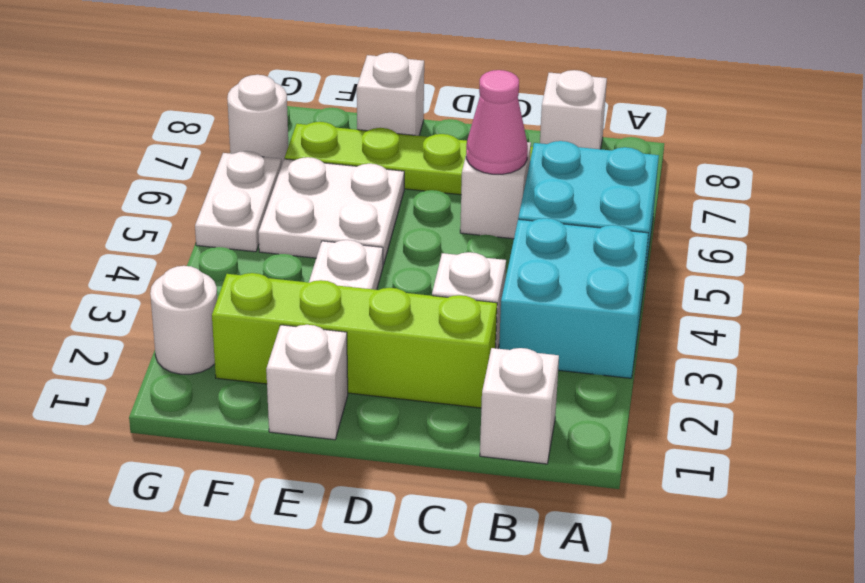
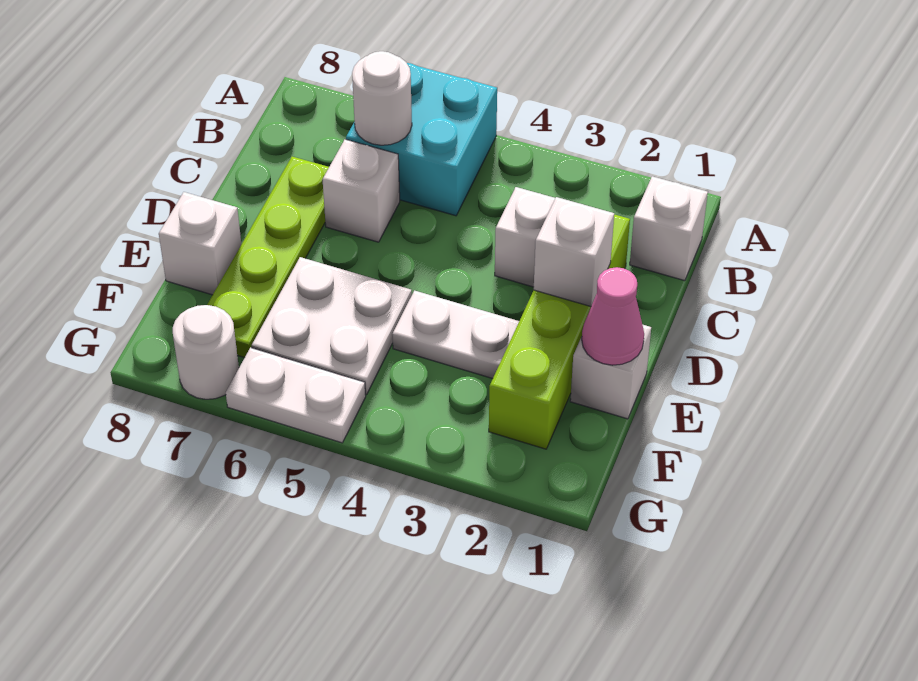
cyan 2x2 brick [499,218,648,378] -> none
white 1x1 brick [540,70,607,149] -> white 1x1 brick moved to [534,197,614,306]
pink 1x1 cone [466,70,528,174] -> pink 1x1 cone moved to [582,267,644,365]
white 1x1 round brick [150,266,217,374] -> white 1x1 round brick moved to [352,51,412,145]

